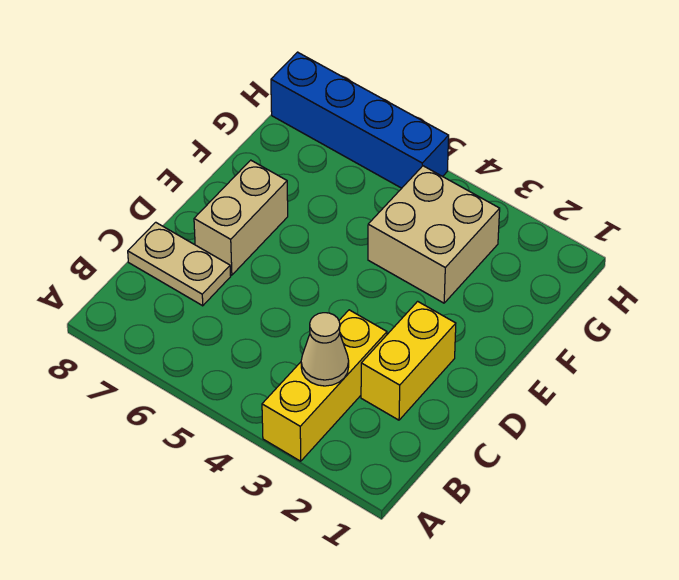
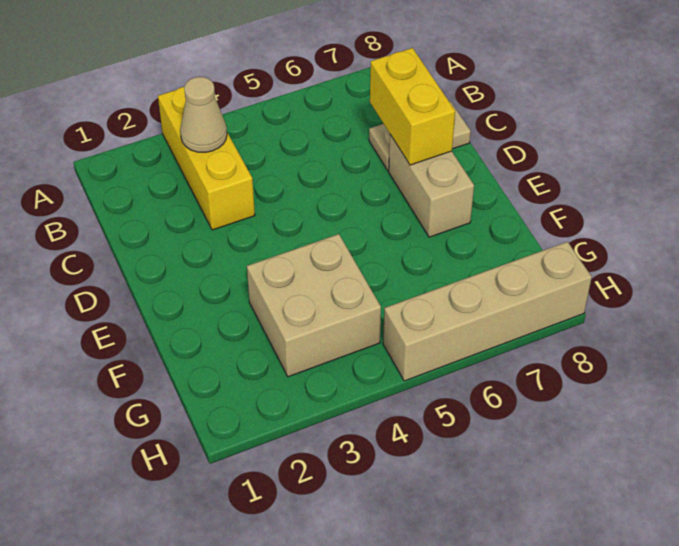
yellow 1x2 brick [361,301,456,420] -> yellow 1x2 brick moved to [370,48,455,165]
blue 1x4 brick [271,52,449,188] -> tan 1x4 brick [383,242,592,381]

